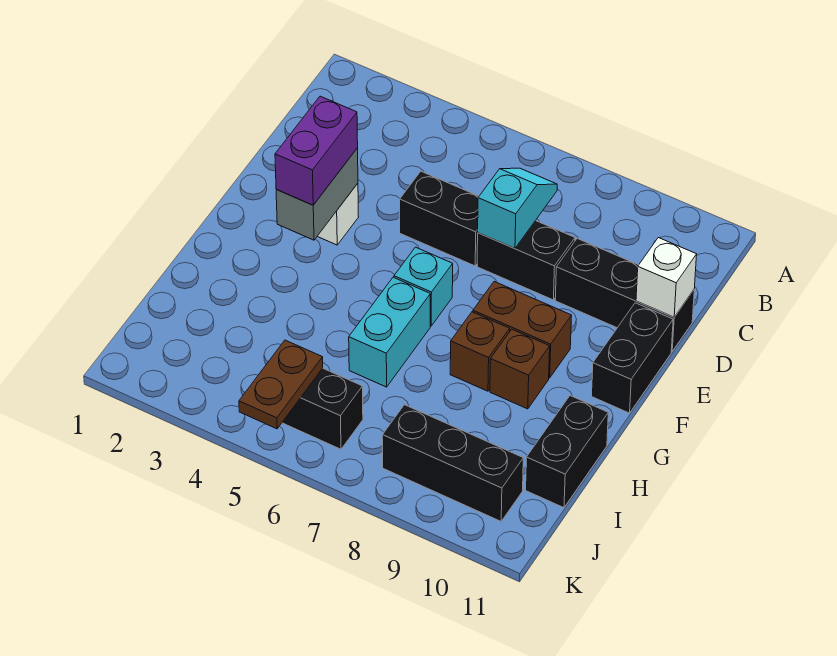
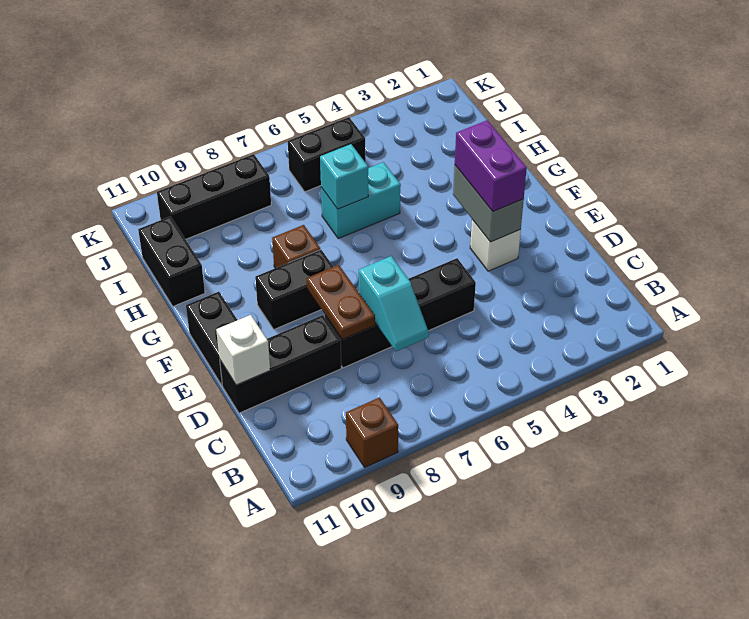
cyan 1x1 brick [394,247,453,326] -> cyan 1x1 brick moved to [320,144,368,209]
brown 1x2 brick [473,282,572,378] -> black 1x2 brick [255,250,333,329]
cyan 1x2 brick [349,277,430,387] -> cyan 1x2 brick turned to [321,162,401,238]
brown 1x1 brick [490,329,550,409] -> brown 1x1 brick moved to [346,398,398,467]
brown 1x2 plate [239,340,323,429] -> brown 1x2 plate moved to [306,265,375,339]

